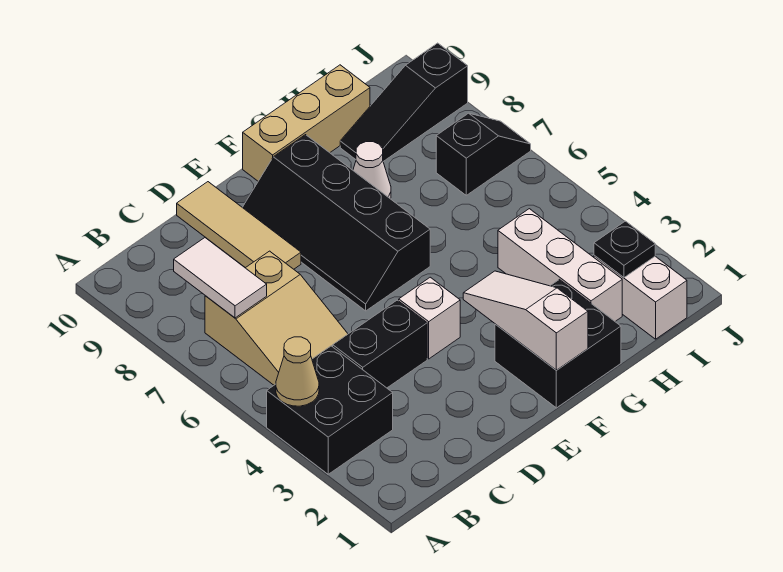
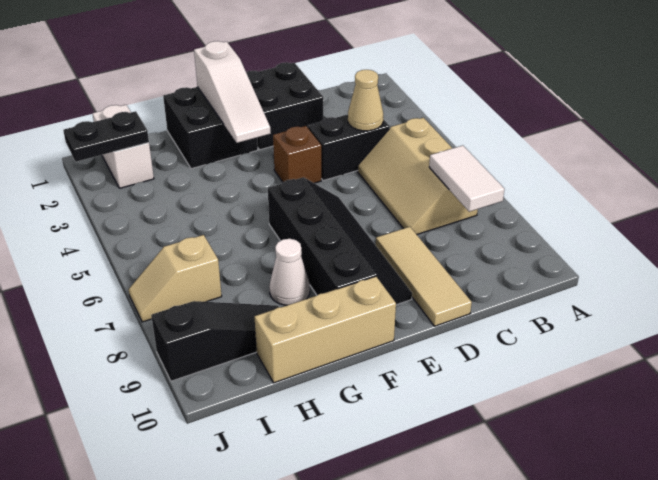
black 2x2 brick [267,346,393,474] -> black 2x2 brick moved to [246,62,323,150]
tan 1x1 cone [276,337,319,406] -> tan 1x1 cone moved to [348,70,383,131]
tan 2x3 slope [205,251,348,385] -> tan 2x3 slope turned to [357,118,478,234]
white 1x1 brick [399,277,460,359] -> brown 1x1 brick [273,126,321,183]
white 1x3 brick [498,209,622,321] -> none
black 1x1 plate [594,221,655,277] -> black 1x2 plate [63,111,149,162]
black 1x2 slope [436,113,531,195] -> tan 1x2 slope [129,235,222,322]

